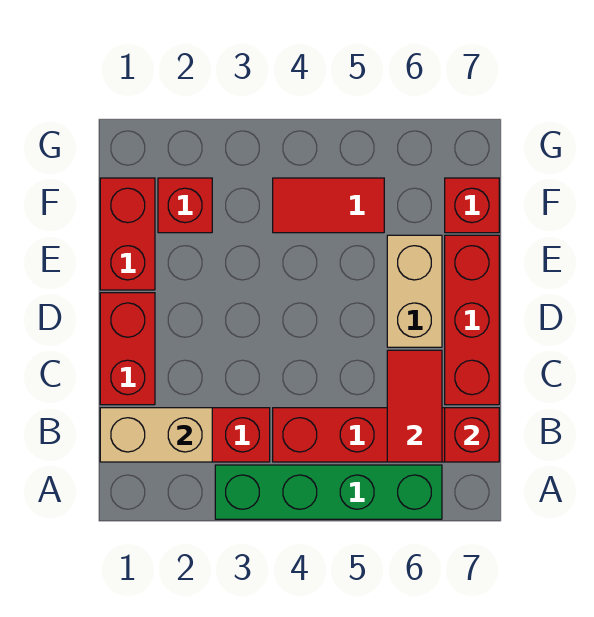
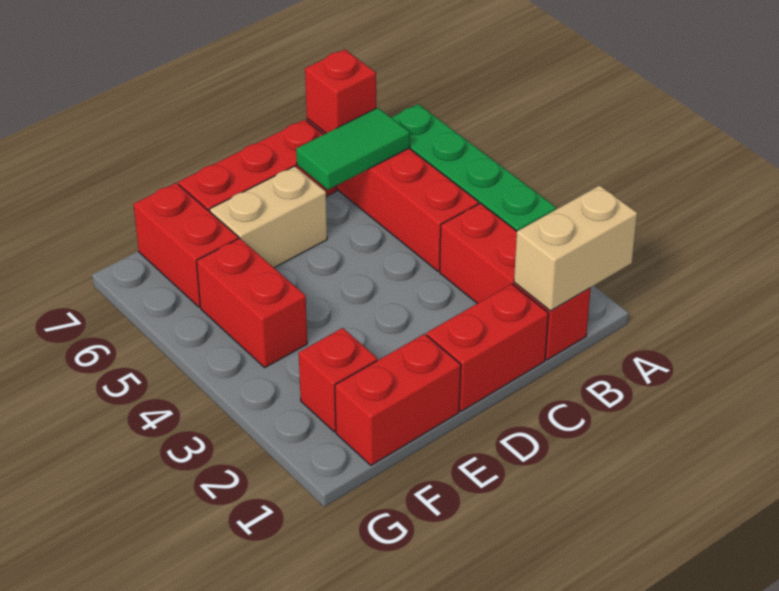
tan 1x2 brick [100,408,212,462] -> tan 1x2 brick turned to [514,185,637,311]
red 1x2 tile [387,350,442,462] -> green 1x2 tile [296,108,410,190]
red 1x2 tile [273,178,384,233] -> red 1x2 brick [197,238,307,367]
red 1x1 brick [445,178,499,233] -> red 1x2 brick [134,183,238,307]

